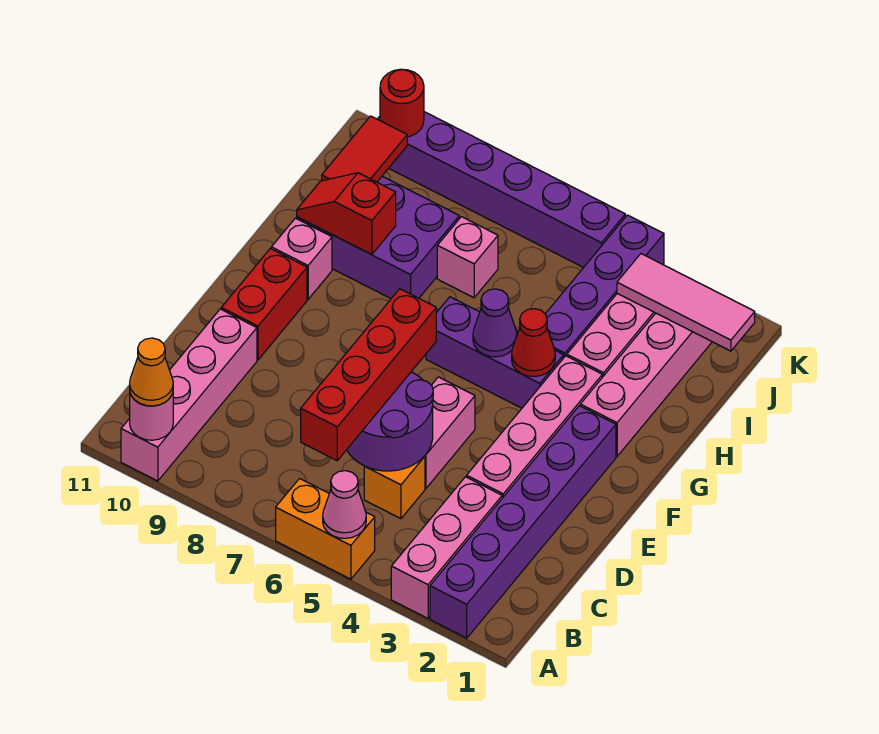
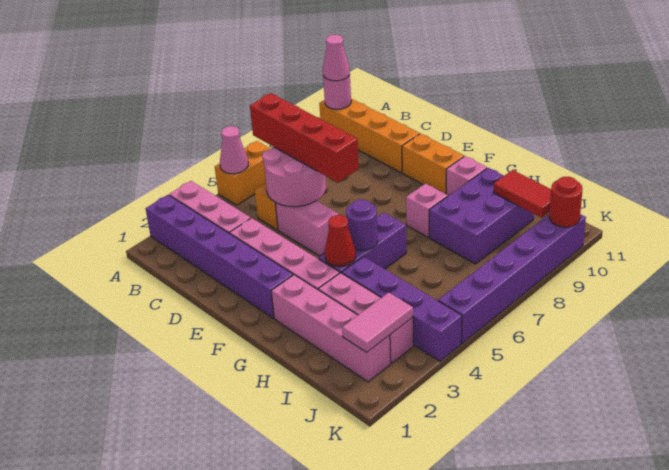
pink 1x4 brick [121,309,257,481] -> orange 1x4 brick [319,99,420,173]
orange 1x1 cone [130,338,173,406] -> pink 1x1 cone [323,35,350,81]
purple 2x2 round brick [347,372,433,471] -> pink 2x2 round brick [262,147,326,207]
red 1x2 brick [221,249,307,360] -> orange 1x2 brick [402,134,464,194]
purple 1x1 cone [473,289,517,357] -> purple 1x1 round brick [346,200,378,251]
red 1x2 slope [297,173,396,255] -> none
pink 1x1 brick [437,217,498,298] -> pink 1x1 brick moved to [406,184,448,237]
pink 1x3 tile [617,254,755,351] -> pink 1x2 tile [342,293,413,352]

